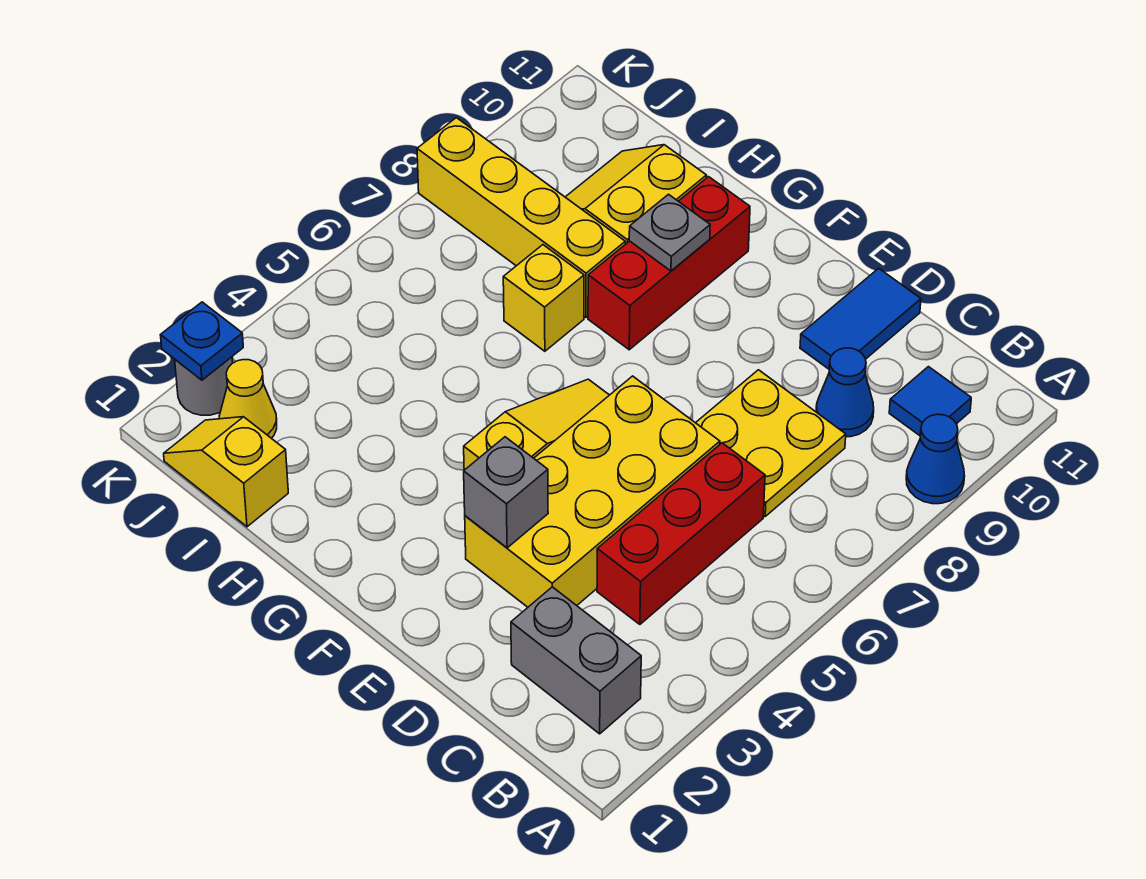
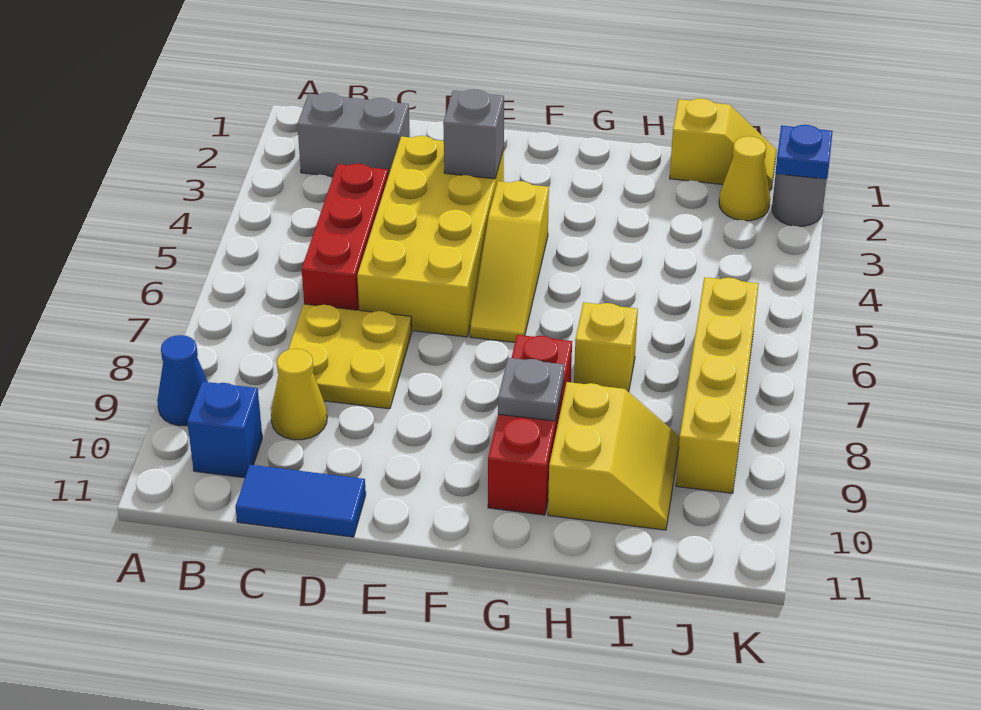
blue 1x1 tile [889,367,971,436] -> blue 1x1 brick [187,381,262,478]
blue 1x1 cone [816,348,874,437] -> yellow 1x1 cone [271,349,327,440]
blue 1x2 tile [800,268,921,369] -> blue 1x2 tile turned to [235,465,366,537]
yellow 1x4 brick [417,118,625,317] -> yellow 1x4 brick turned to [676,277,759,493]

